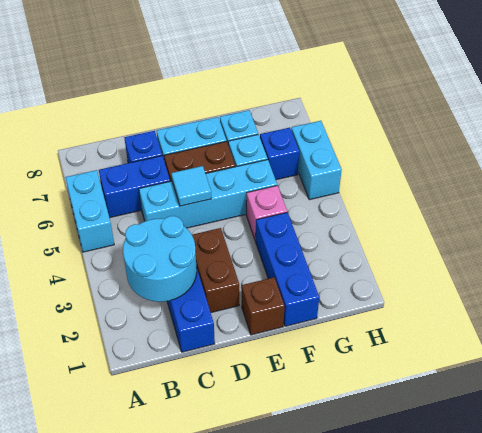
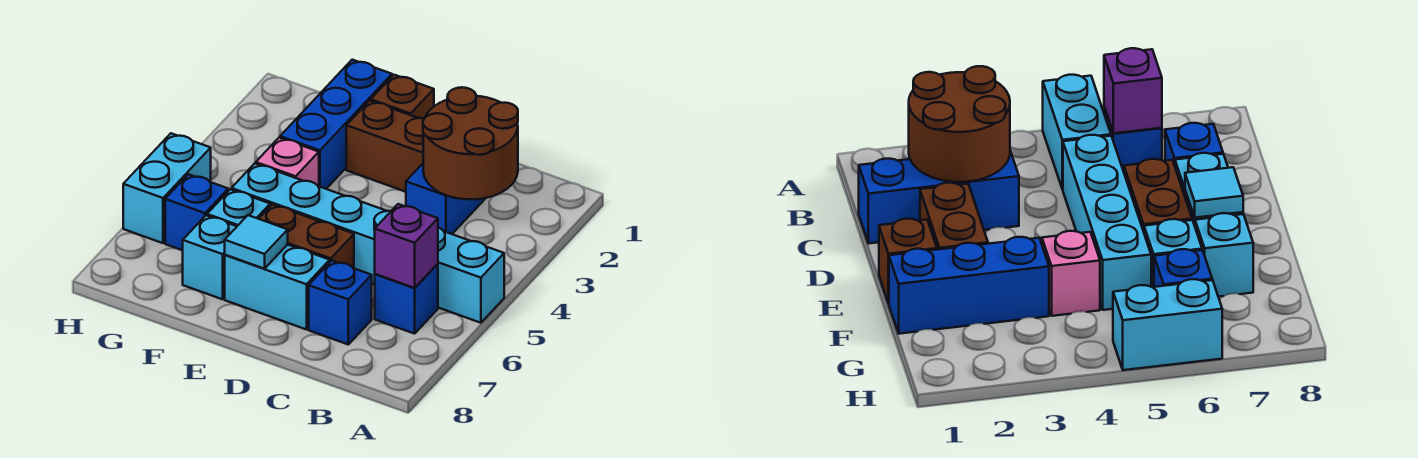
cyan 1x2 brick [65,170,114,252] -> cyan 1x2 brick turned to [438,228,504,323]
cyan 2x2 round brick [123,216,197,302] -> brown 2x2 round brick [423,87,518,199]
blue 1x2 brick [99,156,170,218] -> blue 1x1 brick [375,264,438,334]
none -> purple 1x1 brick [375,204,438,288]
brown 1x2 brick [192,228,239,313] -> brown 1x2 brick turned to [346,101,424,192]
cyan 1x1 tile [171,166,212,206] -> cyan 1x1 tile moved to [225,215,288,269]

